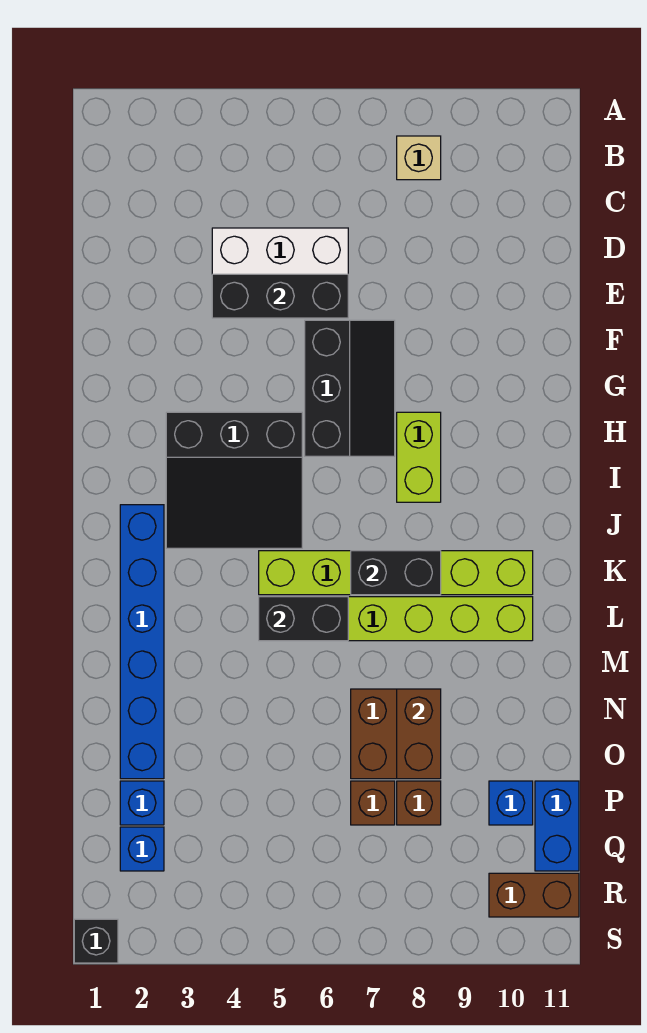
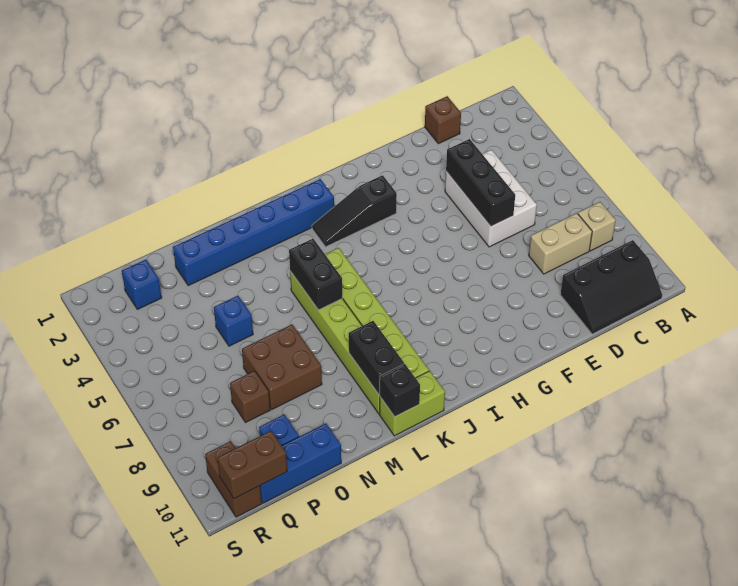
none -> tan 1x2 brick [529,213,592,274]
black 2x3 slope [305,320,395,456] -> black 2x3 slope moved to [560,240,662,334]
black 3x3 slope [166,412,302,548] -> black 1x3 slope [312,175,397,247]
lime 1x2 brick [397,412,441,502] -> lime 1x2 brick moved to [380,371,445,436]
black 1x2 brick [351,551,441,595] -> black 1x2 brick moved to [349,321,404,395]
brown 1x2 brick [397,689,441,779] -> brown 1x2 brick moved to [217,431,287,499]
blue 1x1 brick [120,781,164,825] -> blue 1x1 brick moved to [214,296,253,346]
brown 1x1 brick [351,781,395,825] -> brown 1x1 brick moved to [425,96,461,144]
blue 1x2 brick [535,781,579,871] -> blue 1x3 brick [260,423,341,503]
black 1x1 brick [74,919,118,963] -> black 1x1 brick moved to [380,364,420,416]

